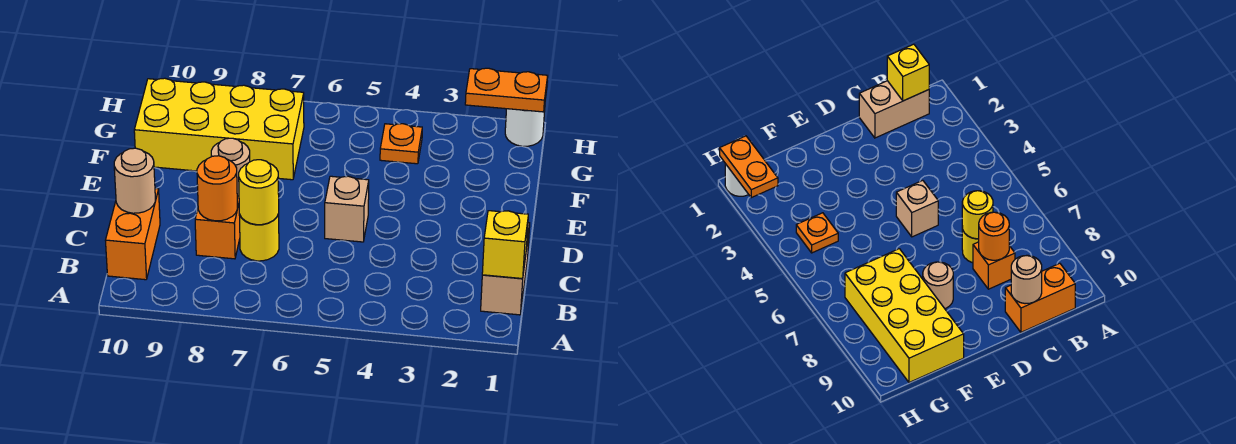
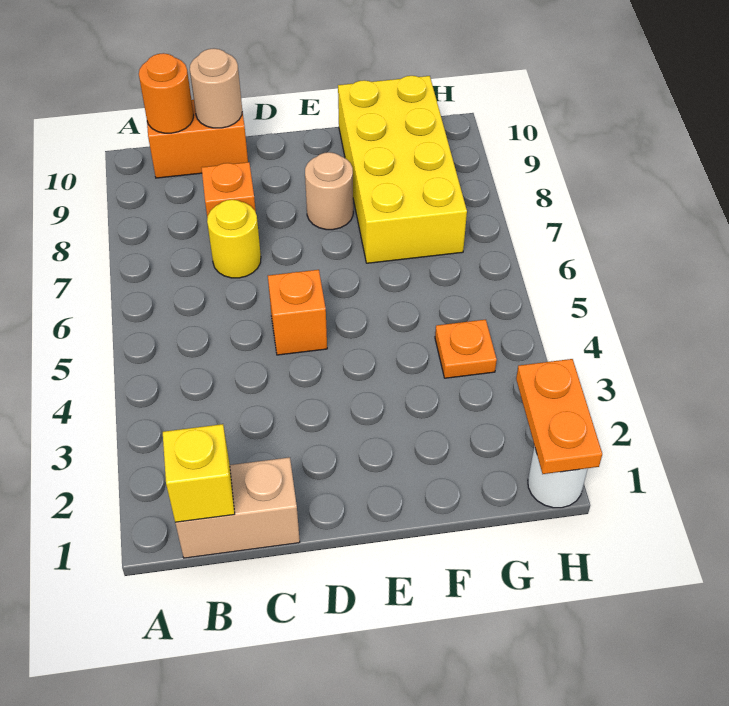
yellow 1x1 round brick [239,160,279,225] -> none
orange 1x1 round brick [197,156,237,221] -> orange 1x1 round brick moved to [139,53,194,133]
tan 1x1 brick [325,176,369,242] -> orange 1x1 brick [268,270,327,355]

